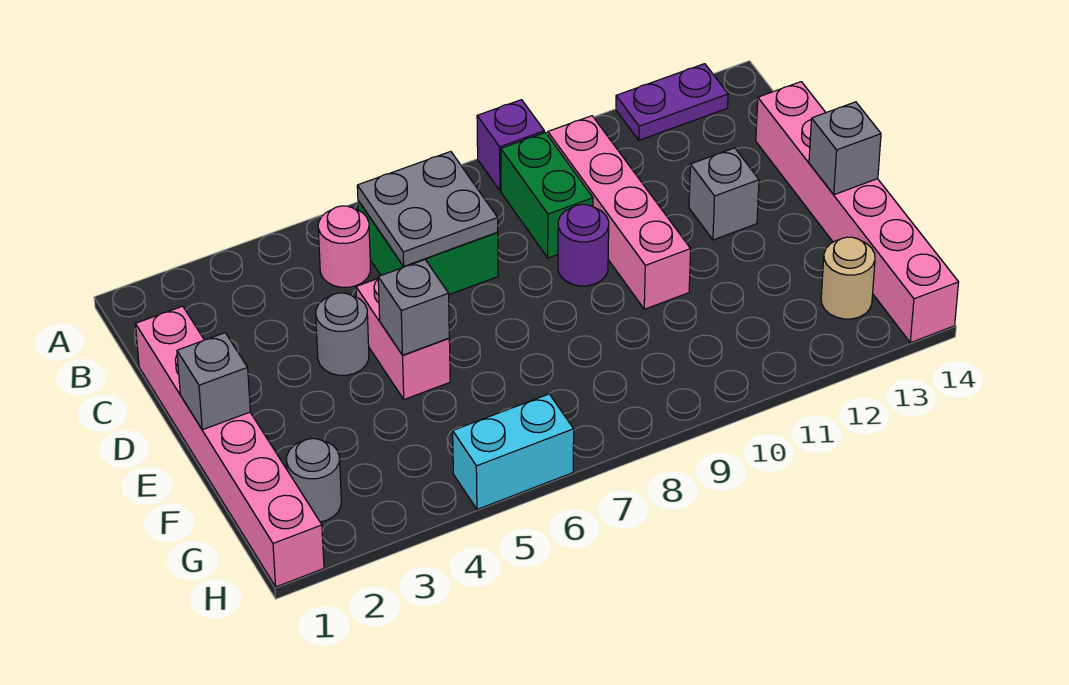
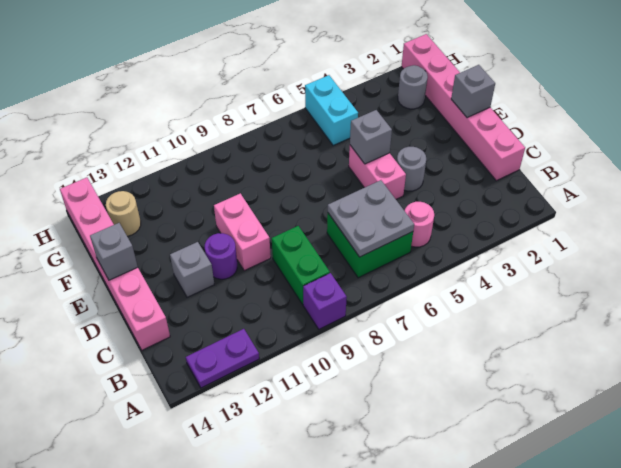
pink 1x4 brick [548,116,691,309] -> pink 1x2 brick [214,193,271,271]
purple 1x1 round brick [558,204,609,286] -> purple 1x1 round brick moved to [205,233,237,279]
cyan 1x2 brick [453,394,574,509] -> cyan 1x2 brick turned to [305,75,358,146]

